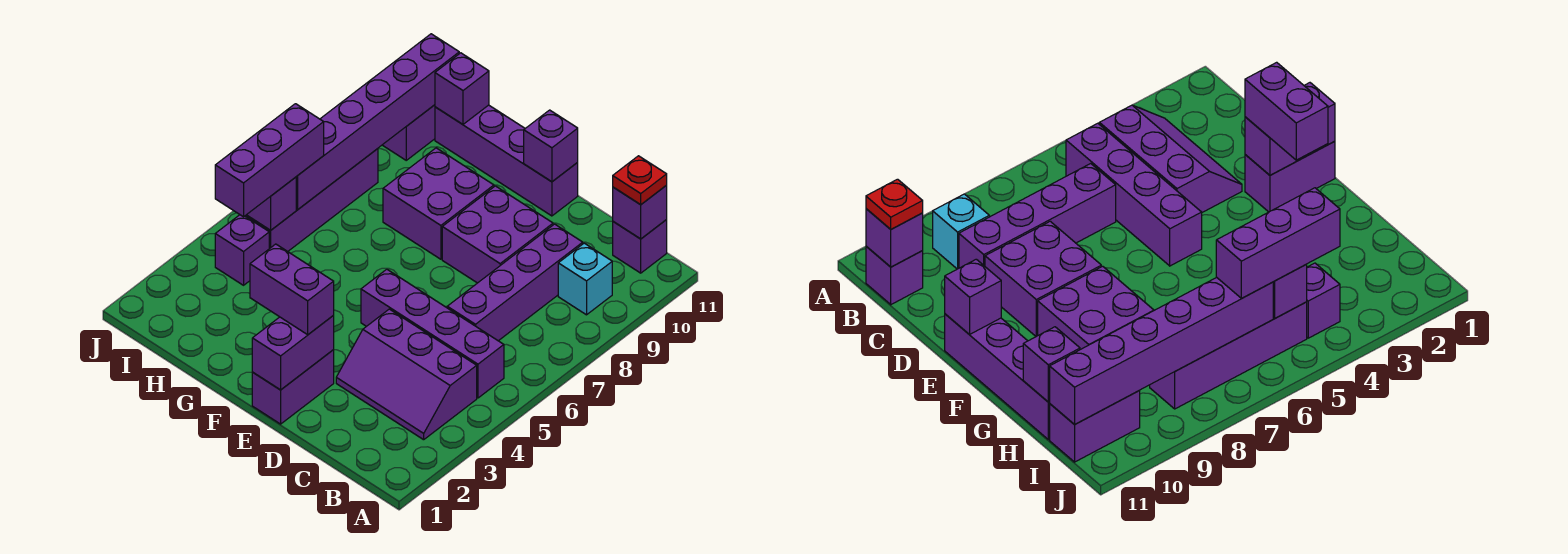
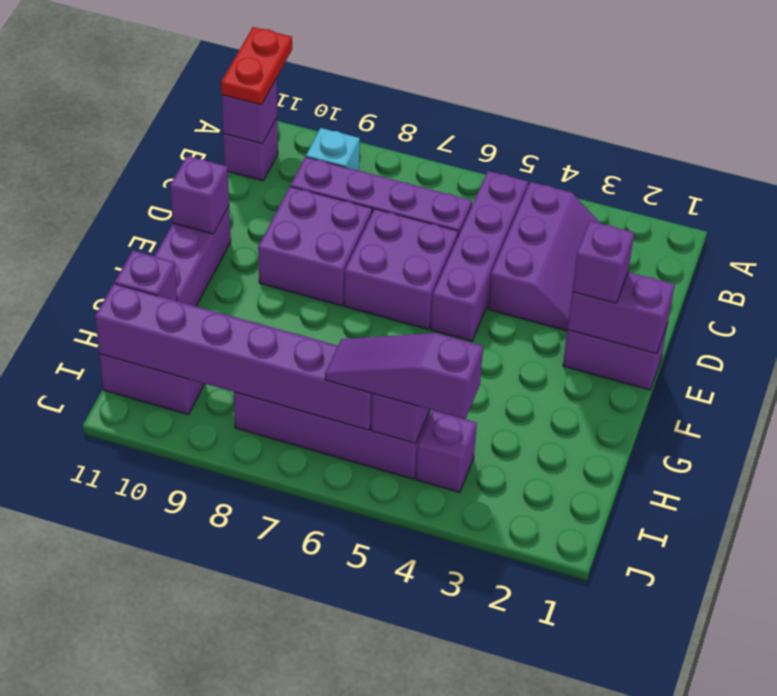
red 1x1 plate [613,156,667,205] -> red 1x2 plate [221,27,292,105]
purple 1x2 brick [250,244,334,335] -> purple 1x1 brick [572,221,634,303]
purple 2x2 brick [383,148,494,259] -> purple 2x2 brick moved to [344,209,458,329]
purple 1x3 brick [215,104,324,217] -> purple 1x3 slope [325,333,483,419]

